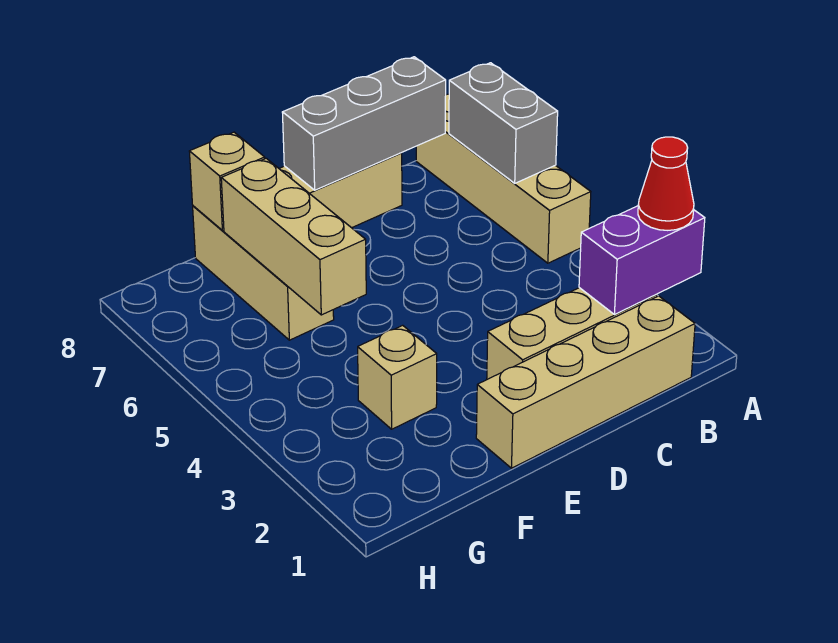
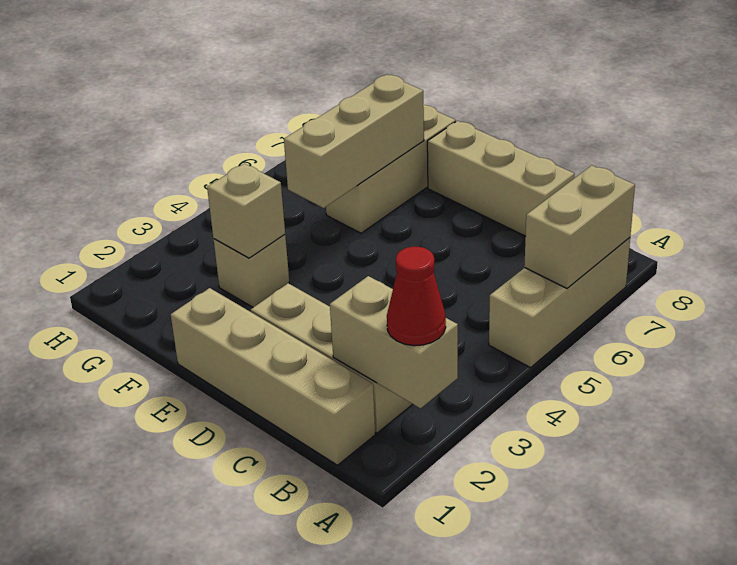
purple 1x2 brick [579,206,705,315] -> tan 1x2 brick [330,276,458,408]
tan 1x4 brick [416,94,591,263] -> tan 1x3 brick [489,238,630,368]
grey 1x2 brick [449,63,558,183] -> tan 1x2 brick [524,165,635,288]
grey 1x3 brick [282,57,446,190] -> none
tan 1x1 brick [189,132,265,231] -> tan 1x1 brick moved to [207,163,285,258]

